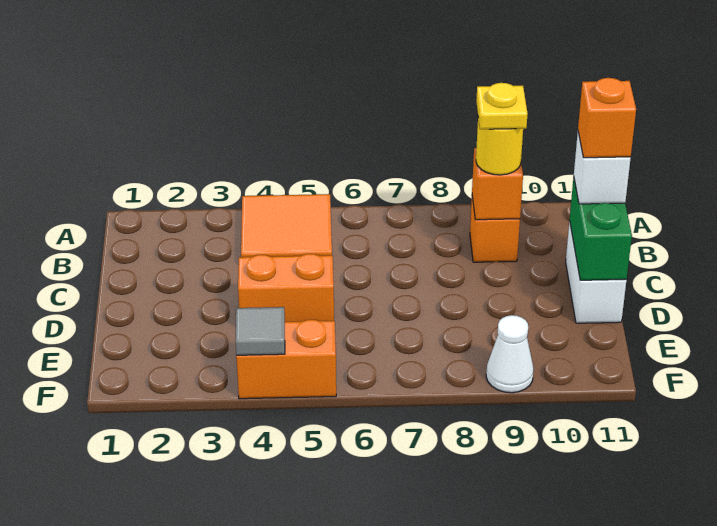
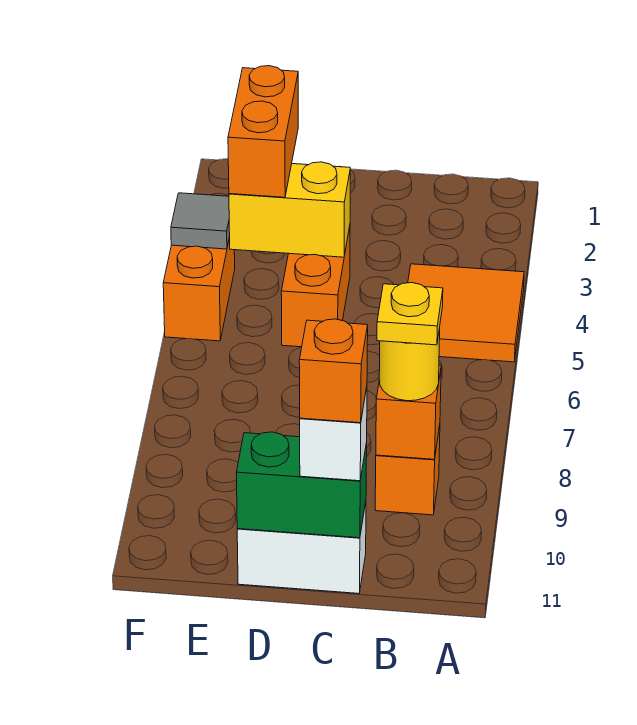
none -> yellow 1x2 brick [229,162,350,257]
none -> orange 1x2 brick [228,66,298,197]
white 1x1 cone [486,315,534,393] -> none

